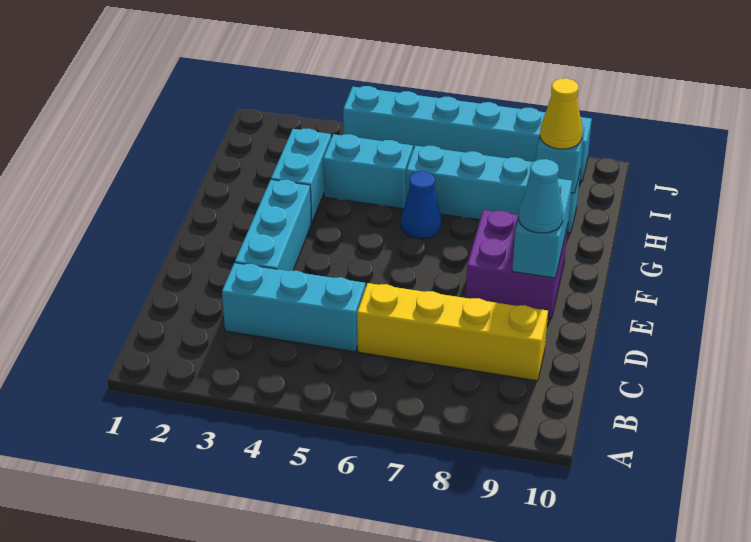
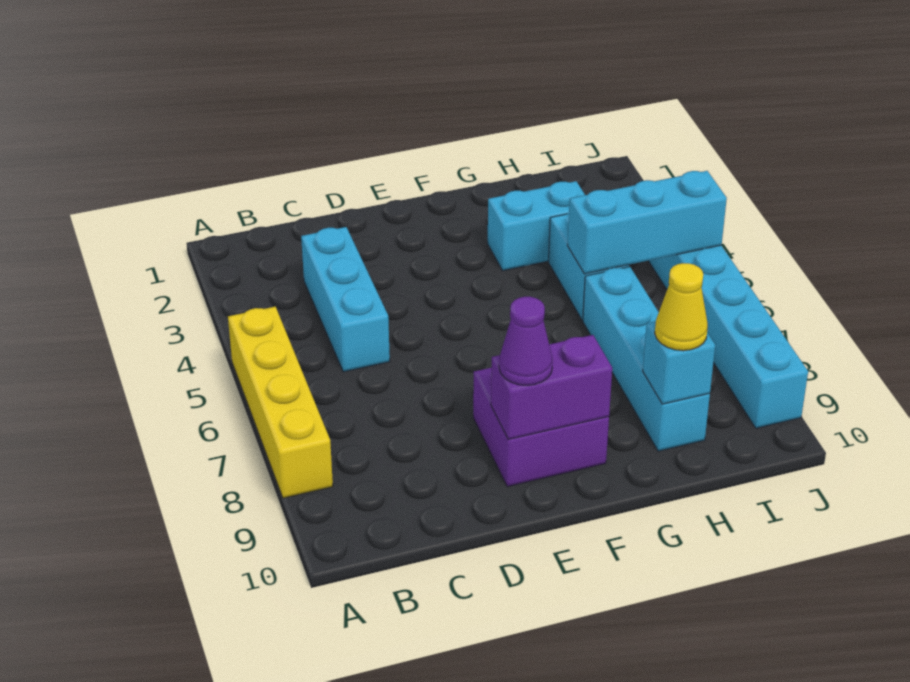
yellow 1x4 brick [357,283,548,381] -> yellow 1x4 brick moved to [228,307,333,498]
cyan 1x3 brick [235,180,312,271] -> cyan 1x3 brick moved to [567,171,727,274]
cyan 1x2 brick [512,175,572,278] -> purple 1x2 brick [491,335,612,439]
cyan 1x1 cone [519,159,563,233] -> purple 1x1 cone [499,297,553,385]
blue 1x1 cone [401,171,441,239] -> none

